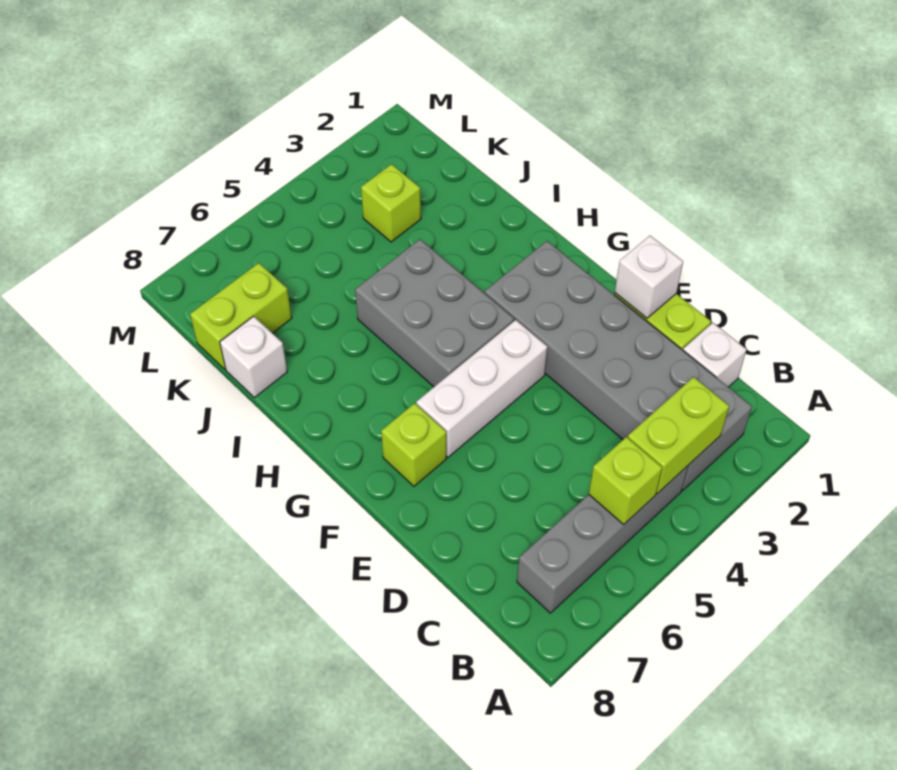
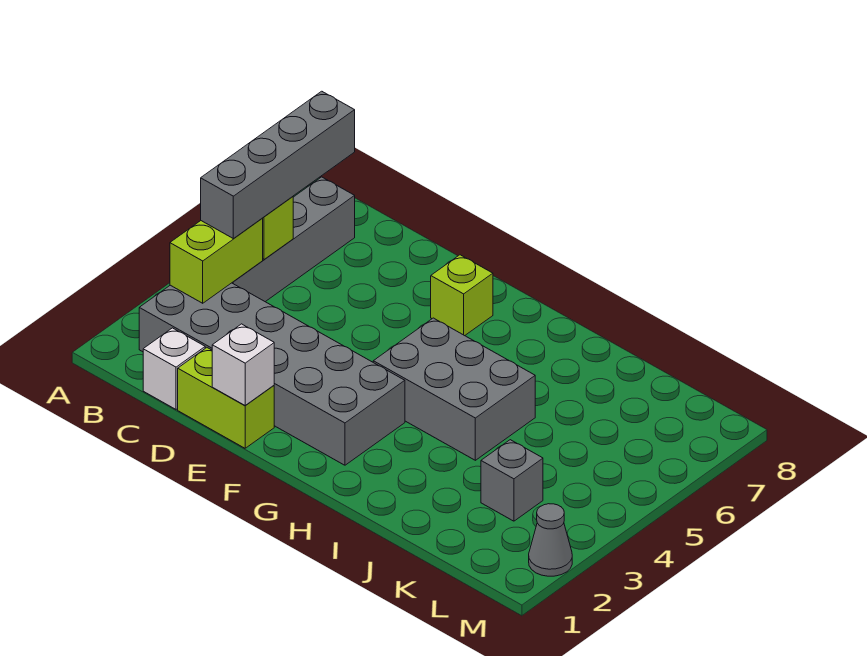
none -> grey 1x4 brick [201,91,355,239]
white 1x3 brick [416,320,547,457] -> none
white 1x1 brick [220,316,287,398] -> none
lime 1x1 brick [361,164,421,242] -> grey 1x1 brick [481,440,543,521]
lime 1x2 brick [190,263,292,369] -> none
none -> grey 1x1 cone [529,504,572,576]

